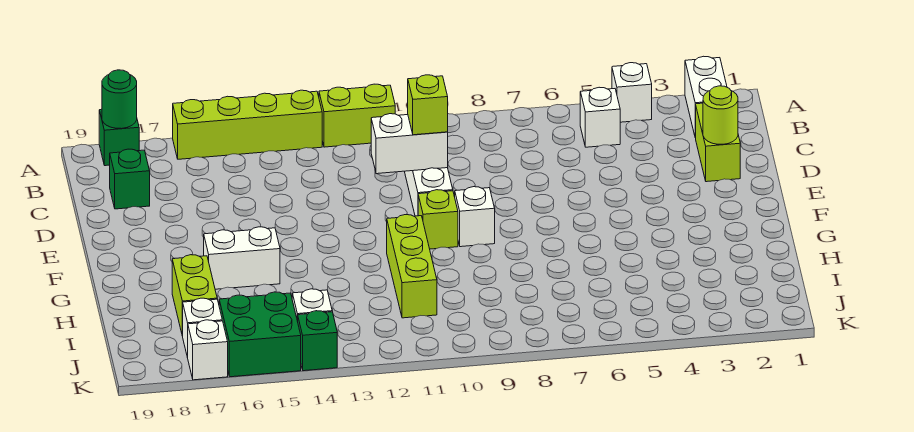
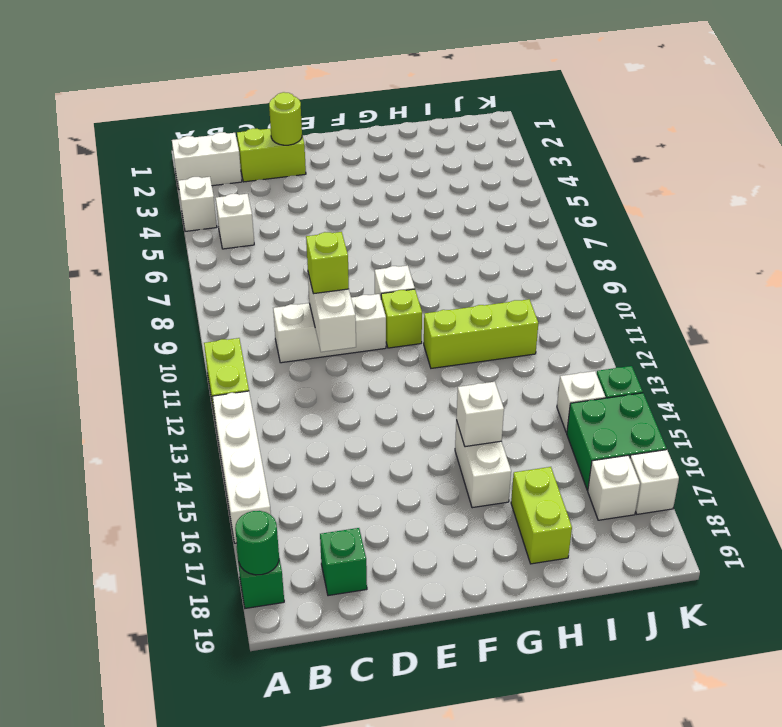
lime 1x4 brick [173,90,322,159] -> white 1x4 brick [212,391,271,543]
none -> white 1x1 brick [456,382,504,447]
lime 1x2 brick [172,255,217,336] -> lime 1x2 brick turned to [511,467,572,564]

